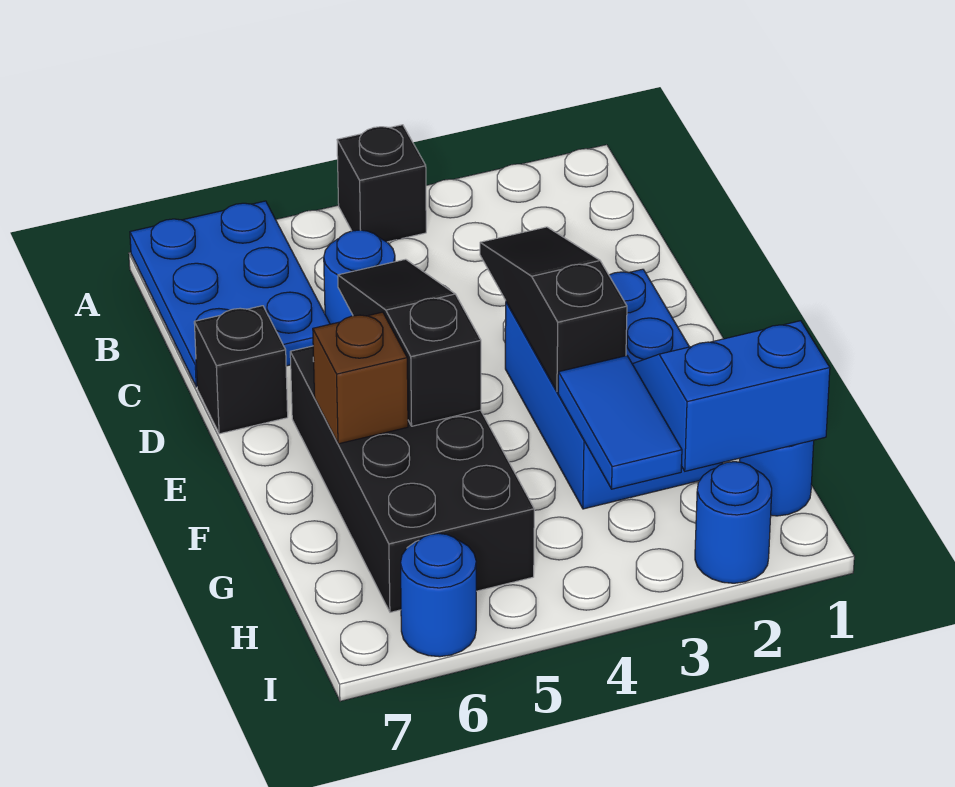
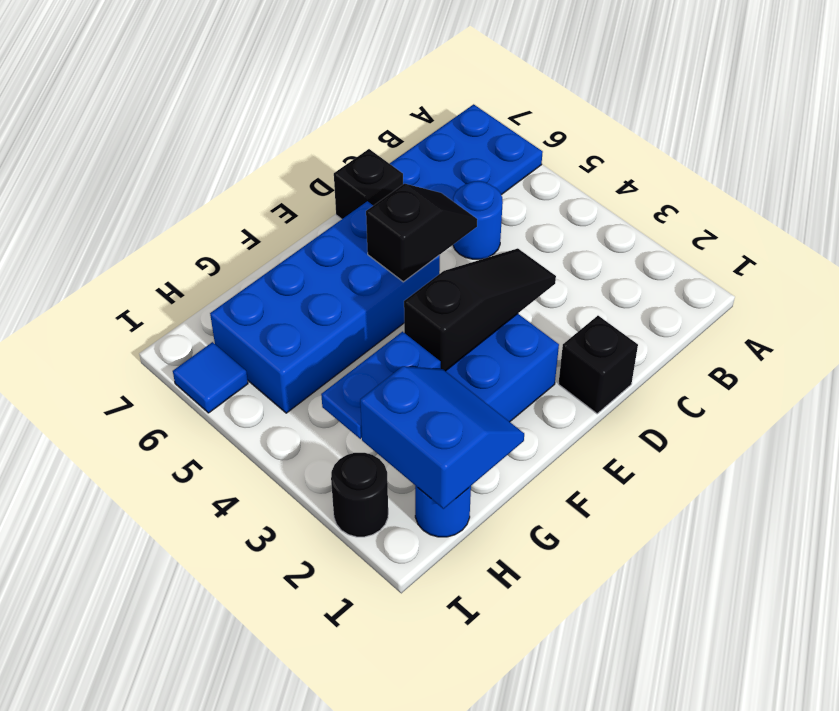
black 1x1 brick [337,125,426,242] -> black 1x1 brick moved to [558,316,638,414]
black 1x3 slope [338,259,481,426] -> black 1x2 slope [366,184,477,282]
black 2x4 brick [290,346,534,612] -> blue 2x4 brick [210,201,440,413]
brown 1x1 brick [313,312,408,444] -> none
blue 1x2 tile [558,356,682,489] -> blue 1x2 plate [321,332,441,439]
blue 1x1 round brick [695,462,772,583] -> black 1x1 round brick [331,453,388,537]
blue 1x1 round brick [401,533,476,657] -> blue 1x1 tile [173,342,248,413]

